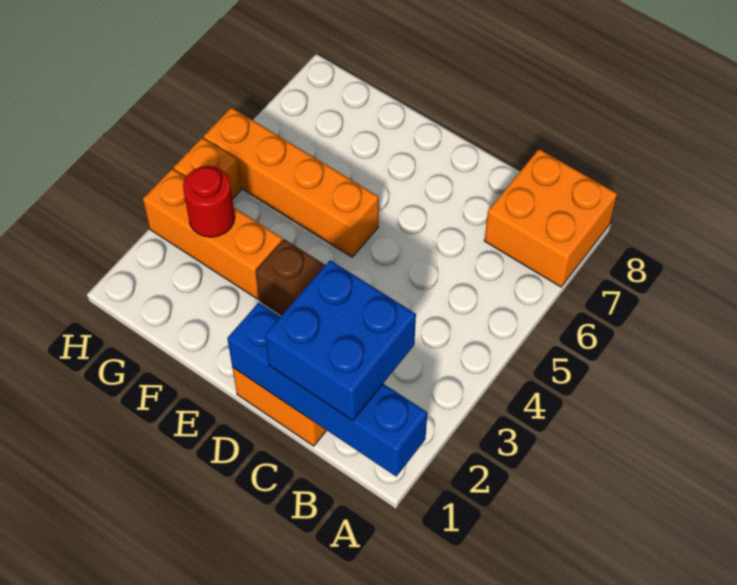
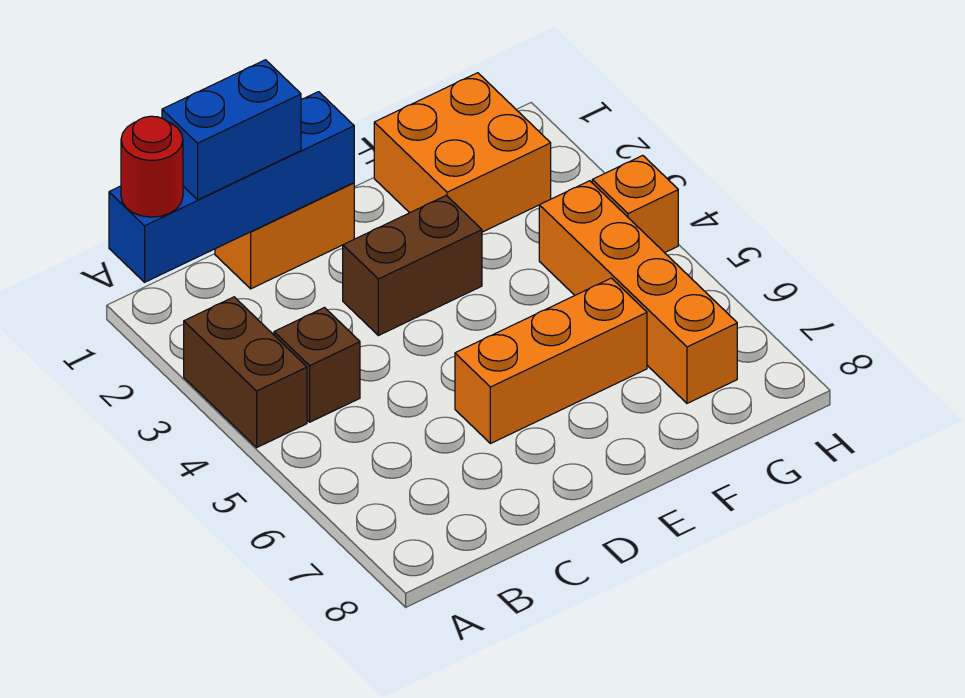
none -> brown 1x2 brick [184,297,307,447]
orange 2x2 brick [484,149,617,287] -> orange 2x2 brick moved to [374,73,551,232]
blue 2x2 brick [265,260,416,421] -> blue 1x2 brick [162,60,301,200]
none -> brown 1x1 brick [274,308,360,422]
orange 1x4 brick [204,108,379,257] -> orange 1x4 brick turned to [539,181,737,403]
orange 1x3 brick [143,169,283,299] -> orange 1x3 brick moved to [455,278,647,444]
red 1x1 round brick [183,166,235,237] -> red 1x1 round brick moved to [121,116,183,217]

